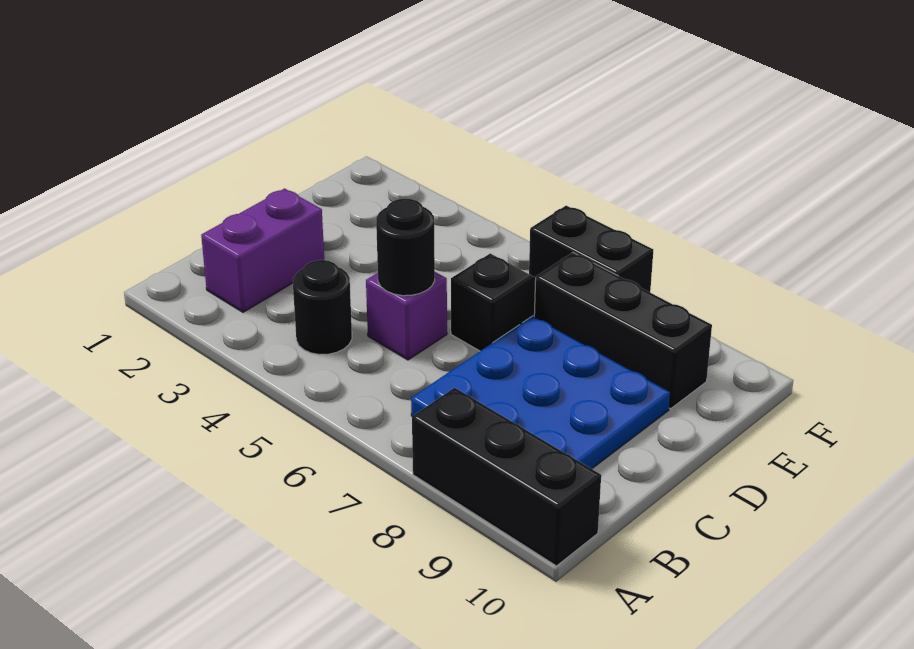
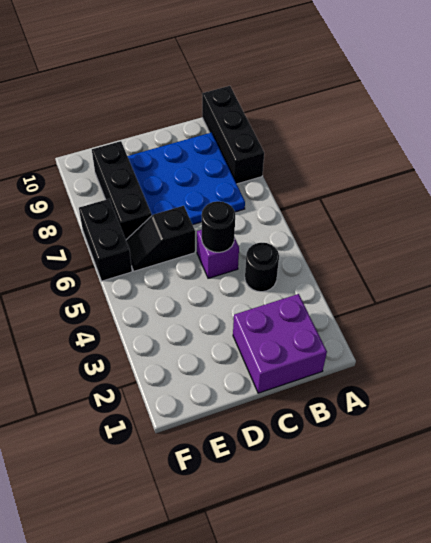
purple 1x2 brick [201,189,324,312] -> purple 2x2 brick [233,294,327,393]

